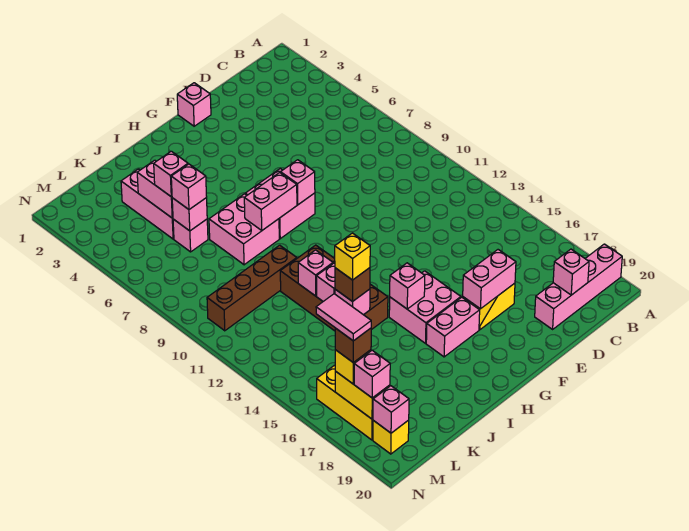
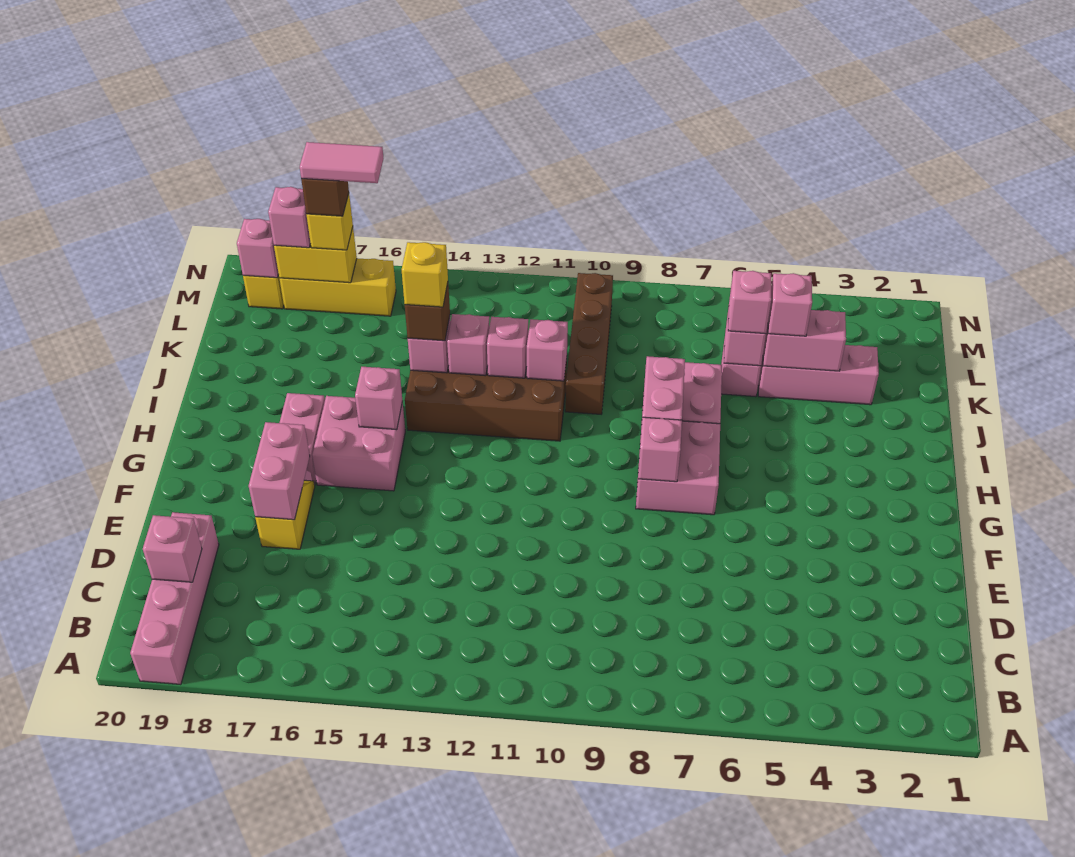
pink 1x1 brick [177,83,211,126] -> pink 1x1 brick moved to [527,319,568,381]

